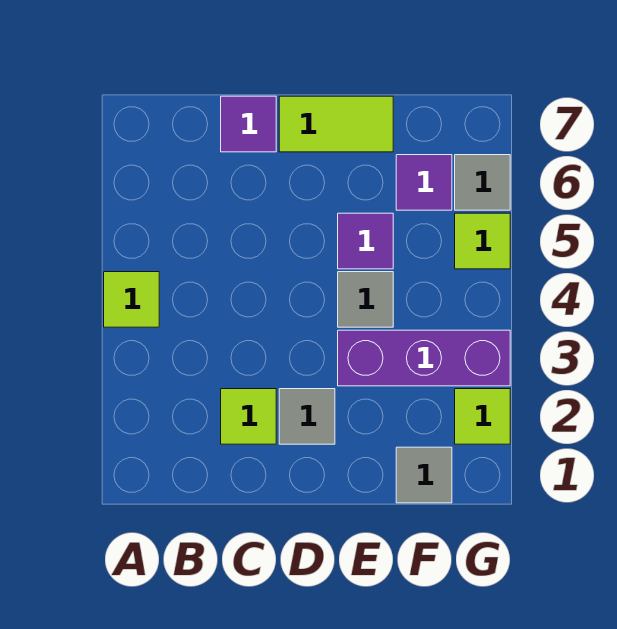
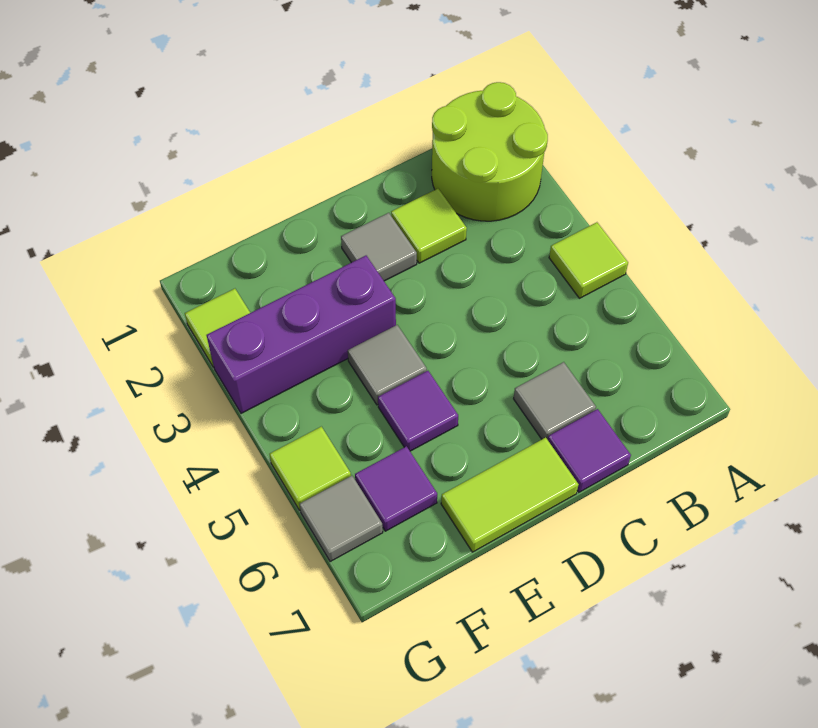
none -> lime 2x2 round brick [432,82,548,221]
grey 1x1 tile [396,447,452,503] -> grey 1x1 tile moved to [514,362,596,440]

